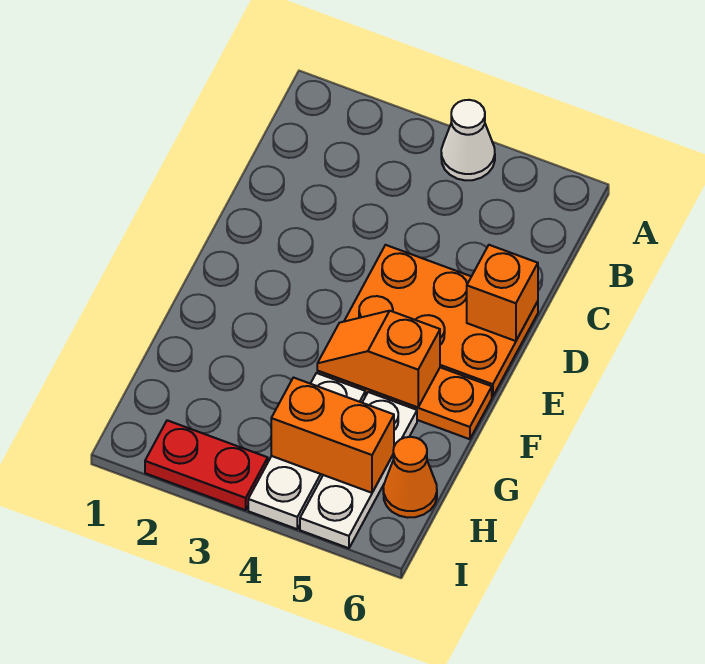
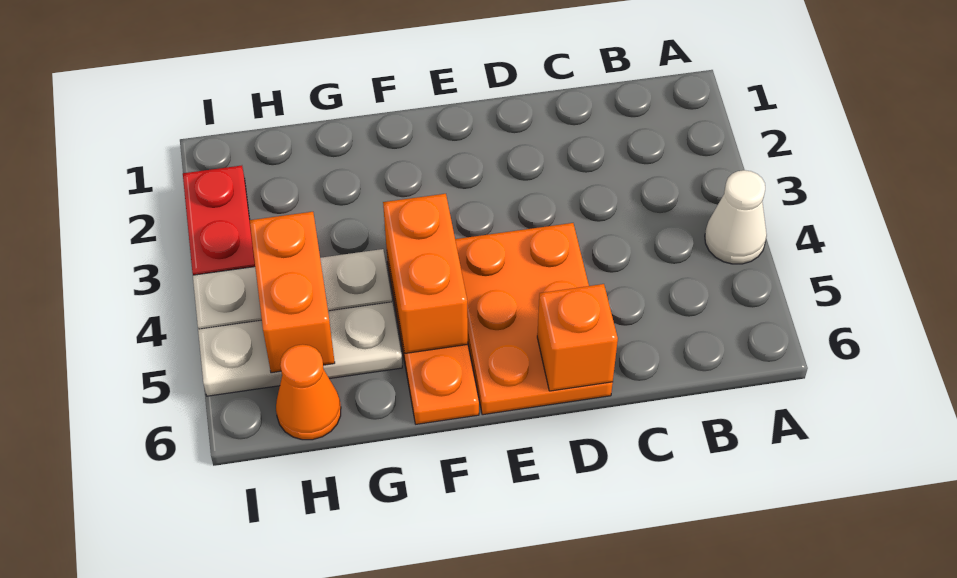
orange 1x2 slope [317,311,440,407] -> orange 1x2 brick [383,194,468,353]

